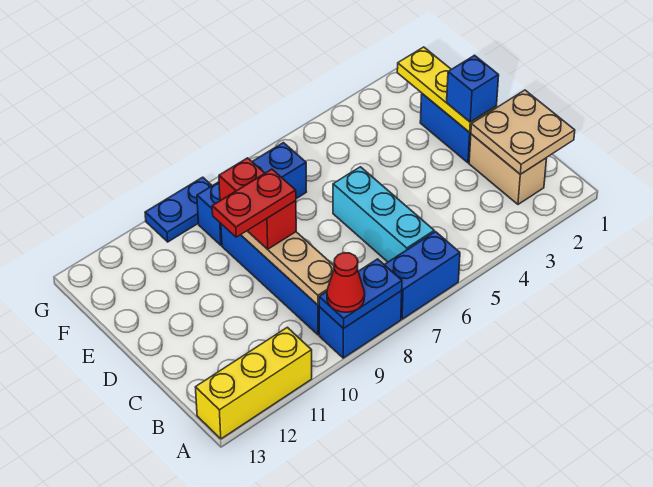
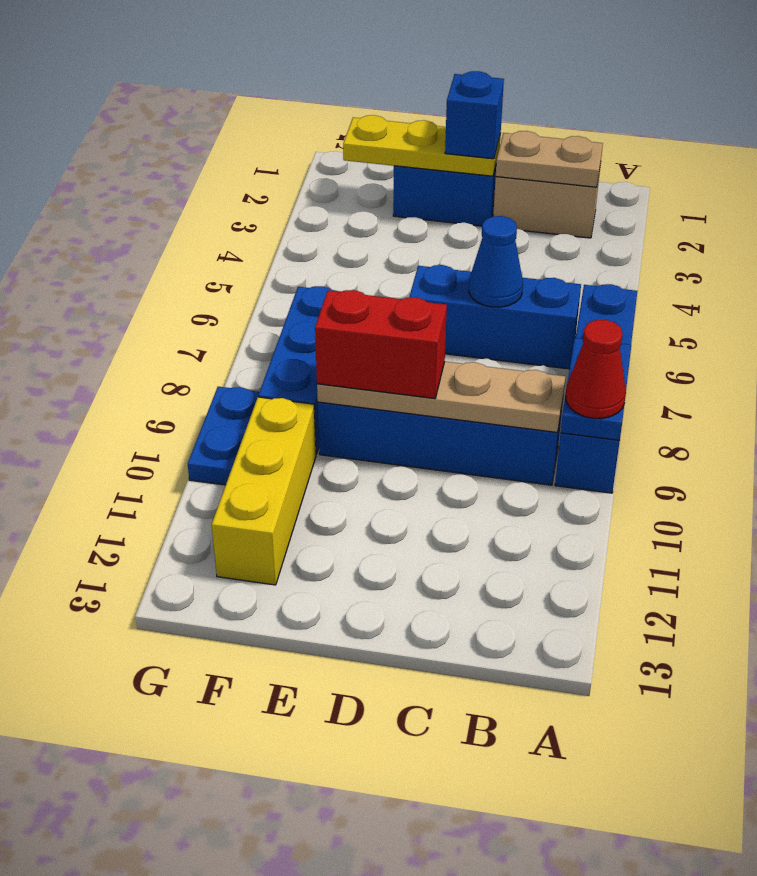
yellow 1x3 brick [195,327,312,439] -> yellow 1x3 brick moved to [212,397,316,585]
tan 2x2 plate [471,90,575,174] -> tan 1x2 plate [496,131,603,187]
cyan 1x3 brick [333,167,434,262] -> blue 1x3 brick [409,265,581,369]
none -> blue 1x1 cone [469,216,523,307]
red 1x2 plate [212,169,296,237] -> none

